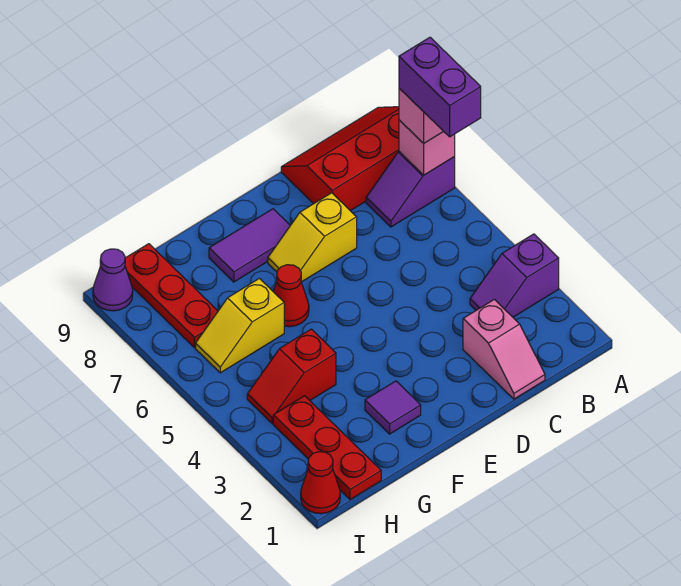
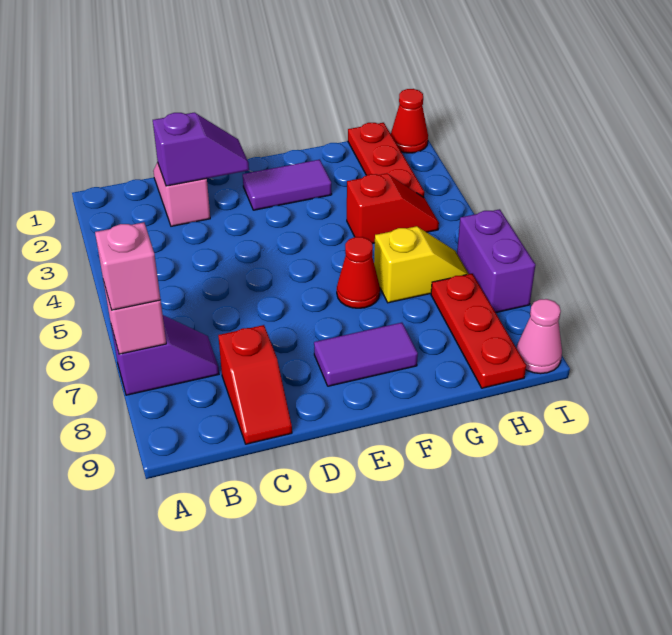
purple 1x2 slope [470,234,559,317] -> purple 1x2 slope moved to [153,113,249,186]
purple 1x2 brick [399,37,481,137] -> purple 1x2 brick moved to [457,209,535,313]
red 2x3 slope [281,107,399,211] -> red 1x2 slope [218,325,292,444]
yellow 1x2 slope [268,193,357,282] -> none
purple 1x1 tile [365,381,421,434] -> purple 1x2 tile [243,160,332,210]
purple 1x1 cone [93,249,133,311] -> pink 1x1 cone [517,299,562,374]

